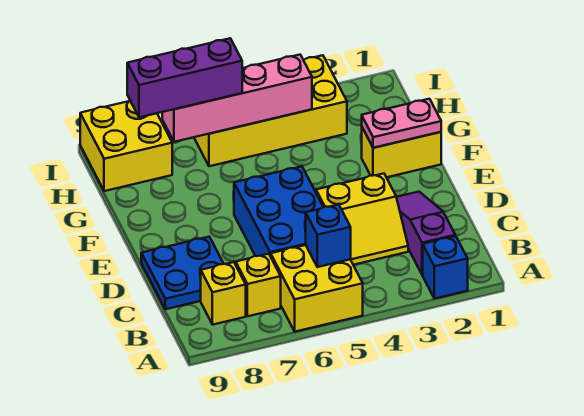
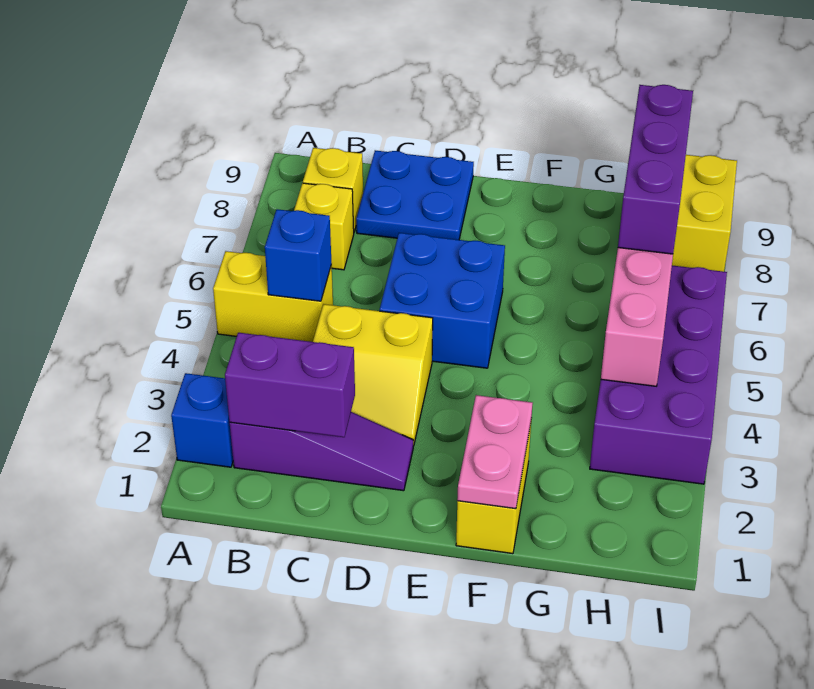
yellow 2x2 brick [271,245,363,332] -> yellow 1x2 brick [213,251,333,342]
none -> purple 1x2 brick [225,333,355,437]
yellow 2x2 slope [316,174,408,265] -> yellow 2x2 slope turned to [313,304,433,446]
blue 2x3 brick [234,166,323,256] -> blue 2x2 brick [380,233,505,368]
yellow 2x4 brick [194,55,347,166] -> purple 2x4 brick [590,265,727,484]

